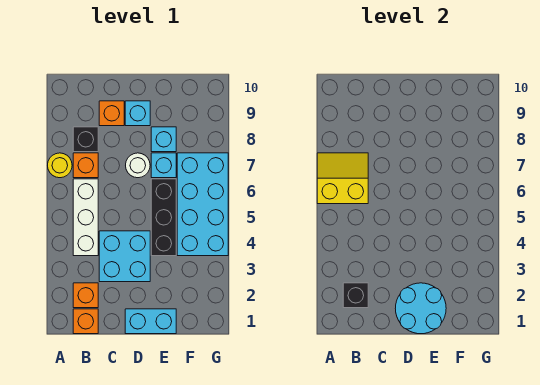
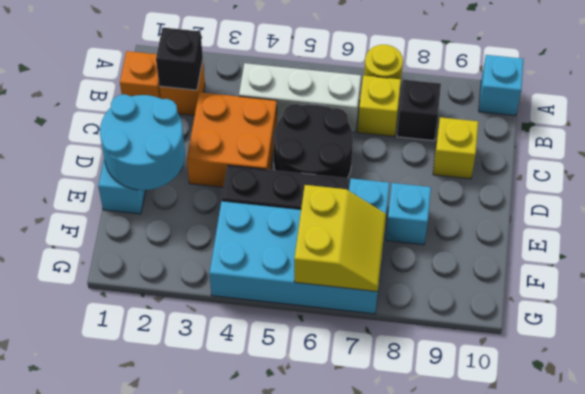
yellow 2x2 slope [317,153,368,204] -> yellow 2x2 slope moved to [294,185,386,292]
orange 1x1 brick [73,153,98,178] -> yellow 1x1 brick [358,75,401,137]
cyan 2x2 brick [99,231,150,282] -> orange 2x2 brick [187,92,277,187]
none -> black 2x2 round brick [273,104,353,178]
orange 1x1 brick [99,101,124,126] -> yellow 1x1 brick [433,117,478,179]
white 1x1 round brick [126,153,150,178] -> none
cyan 1x1 brick [125,101,150,126] -> cyan 1x1 brick moved to [479,55,524,116]

